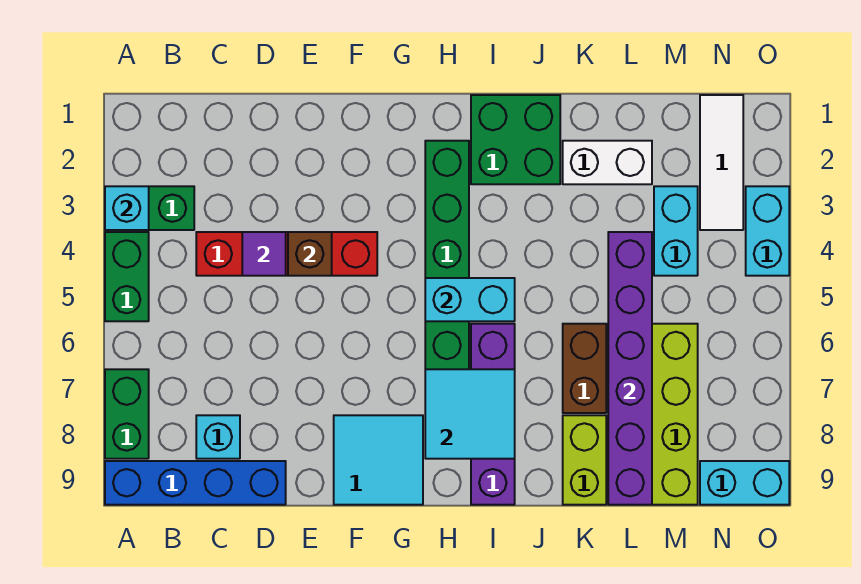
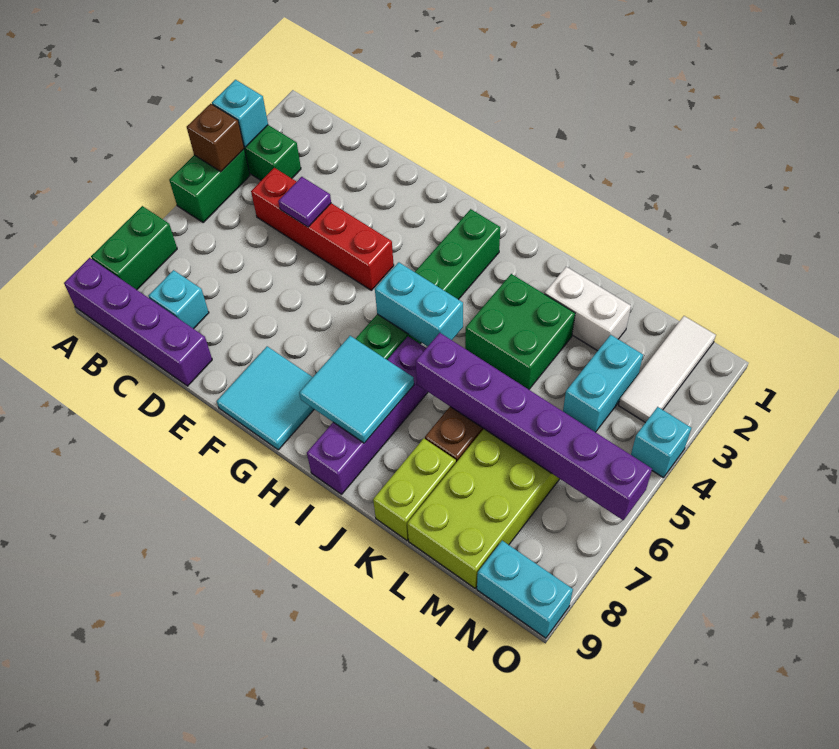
blue 1x4 brick [105,461,286,505] -> purple 1x4 brick [64,258,212,386]
brown 1x1 brick [288,232,332,276] -> brown 1x1 brick moved to [187,104,244,172]
green 2x2 brick [471,95,560,184] -> green 2x2 brick moved to [465,274,575,389]
purple 1x6 brick [608,232,652,505] -> purple 1x6 brick turned to [416,333,652,520]
cyan 1x2 brick [746,186,789,276] -> cyan 1x1 brick [631,407,691,478]

